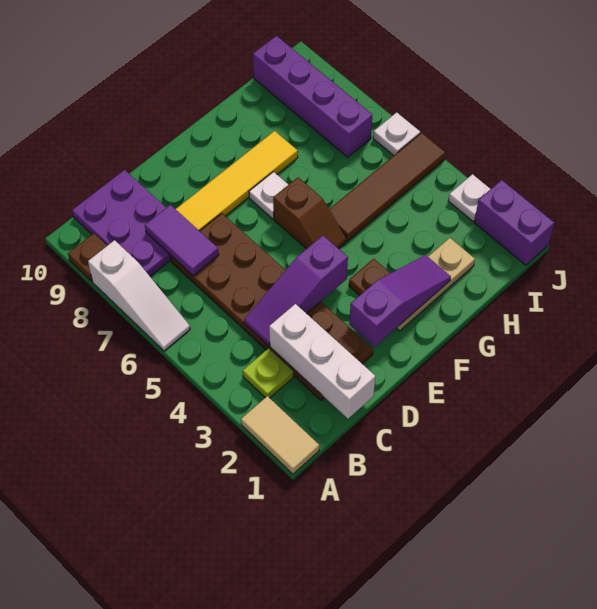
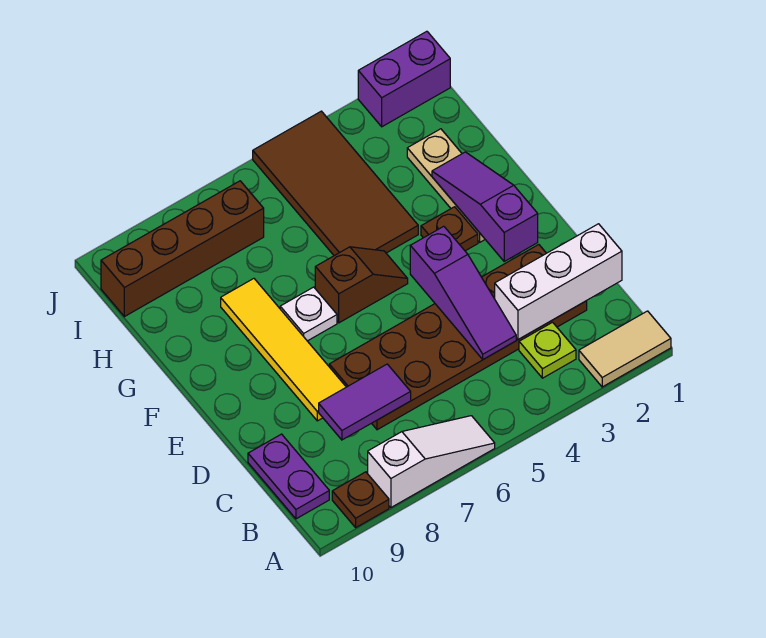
purple 2x3 plate [72,170,171,276] -> purple 1x2 plate [248,434,329,519]
brown 1x4 tile [329,133,446,241] -> brown 2x4 tile [253,111,418,256]
purple 1x4 brick [253,36,372,157] -> brown 1x4 brick [101,181,264,317]
white 1x1 plate [448,174,490,221] -> none
white 1x1 plate [373,112,420,156] -> none

